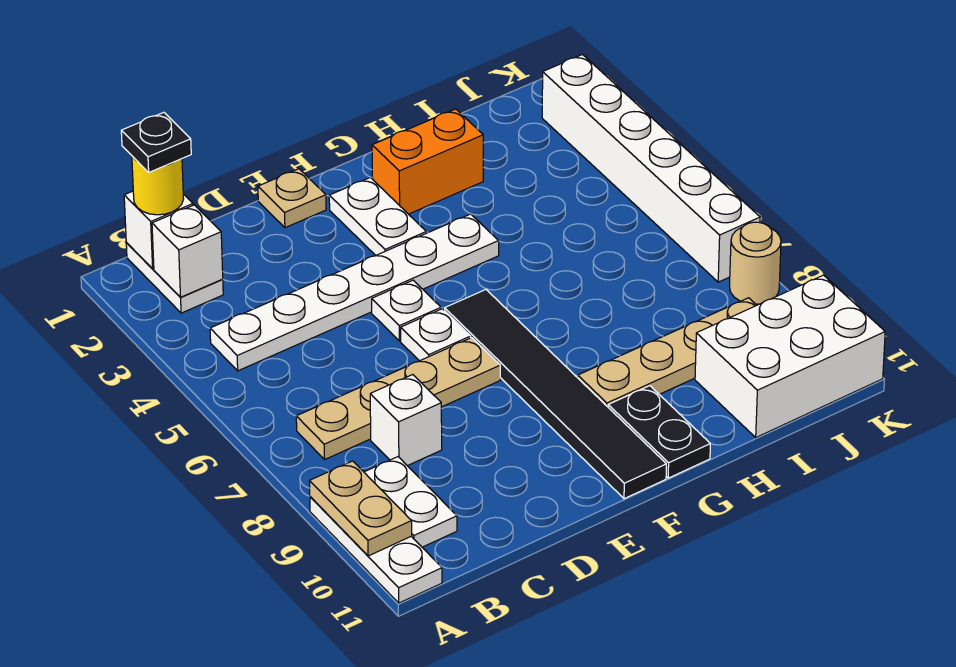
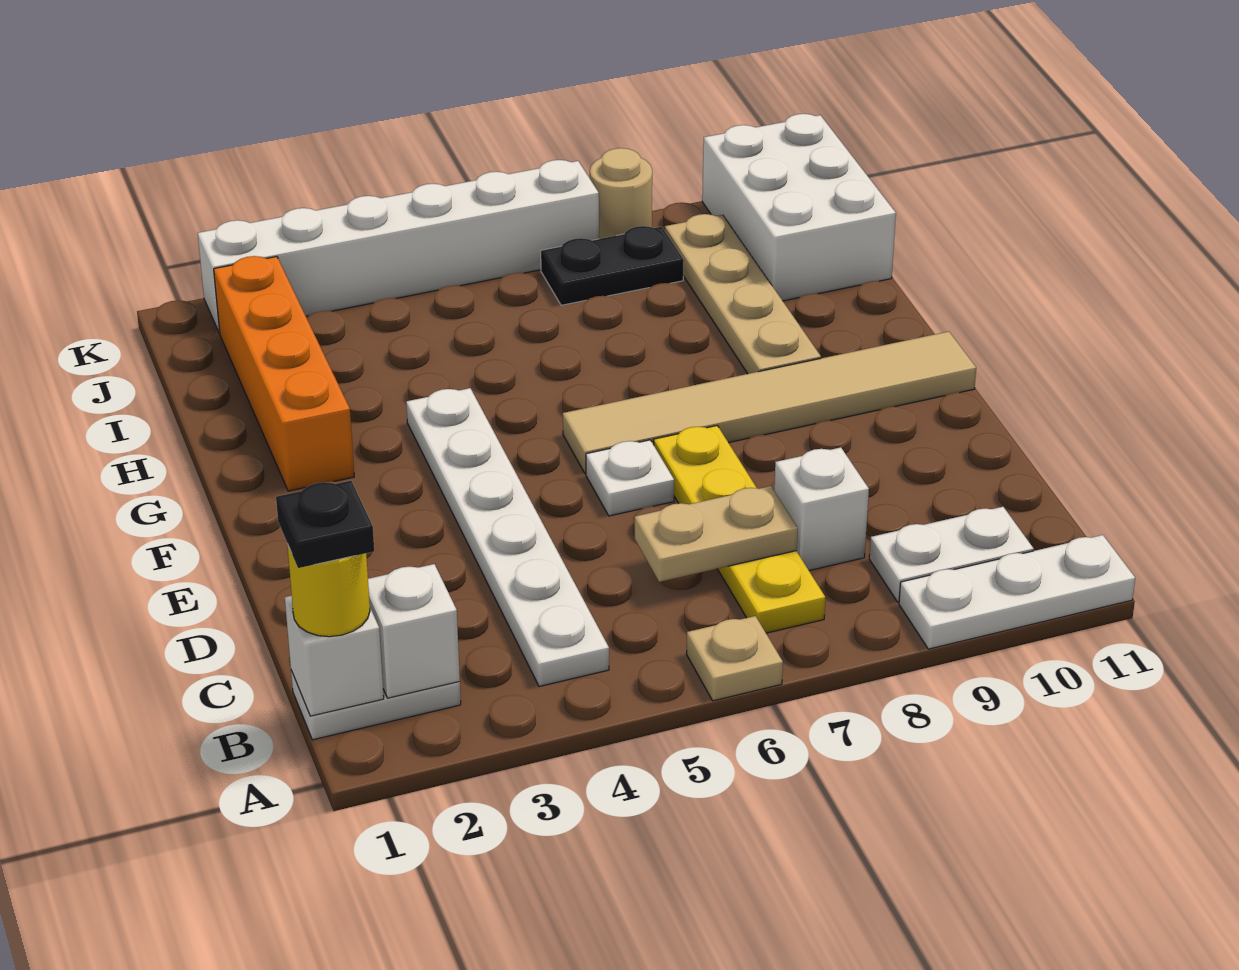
tan 1x2 plate [310,461,412,556] -> tan 1x2 plate moved to [635,486,798,582]
tan 1x4 plate [296,338,500,459] -> yellow 1x4 plate [654,426,825,633]
tan 1x1 plate [258,169,326,228] -> tan 1x1 plate moved to [686,616,783,701]
white 1x1 plate [372,280,441,341] -> none
white 1x2 plate [329,178,426,255] -> none
black 1x6 tile [445,290,666,499] -> tan 1x6 tile [563,331,976,474]
orange 1x2 brick [372,109,483,214] -> orange 1x4 brick [214,256,354,491]
black 1x2 plate [608,386,710,478] -> black 1x2 plate moved to [541,226,684,305]

